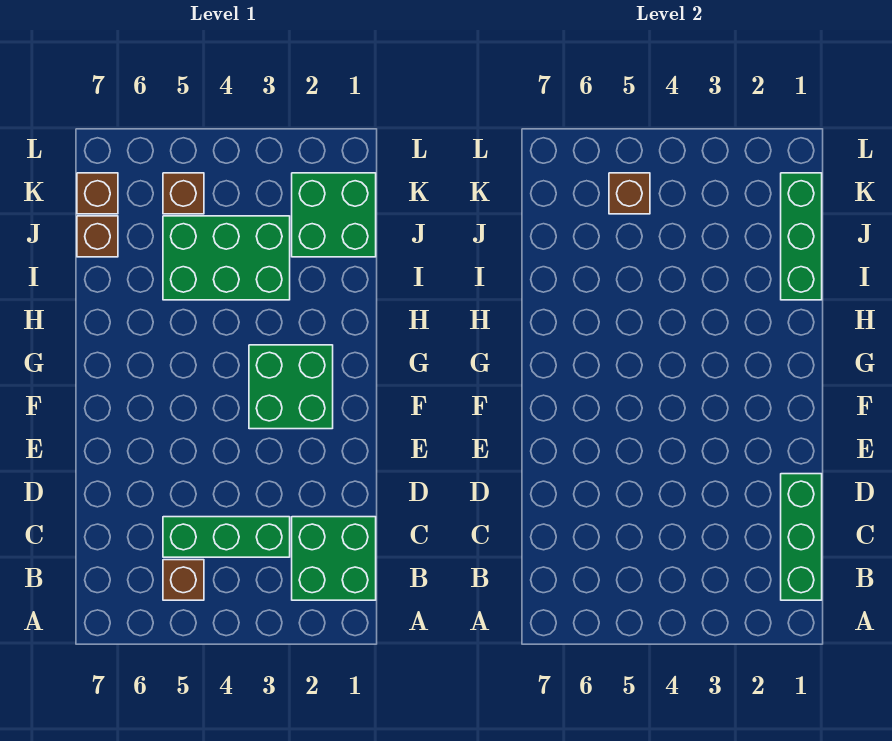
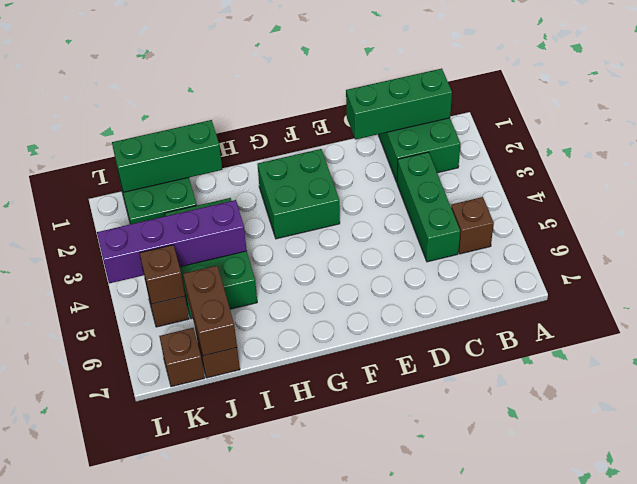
none -> purple 1x4 brick [97,200,247,283]
none -> brown 1x2 brick [183,266,237,356]

